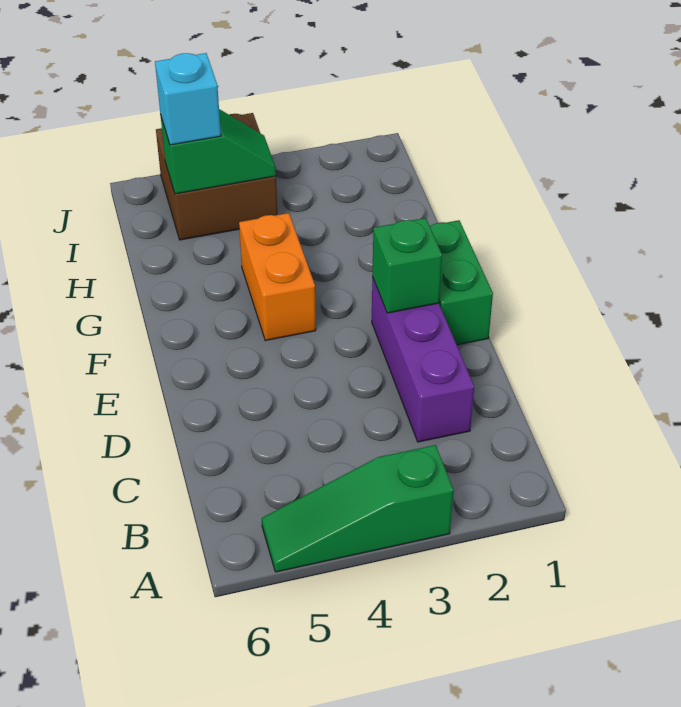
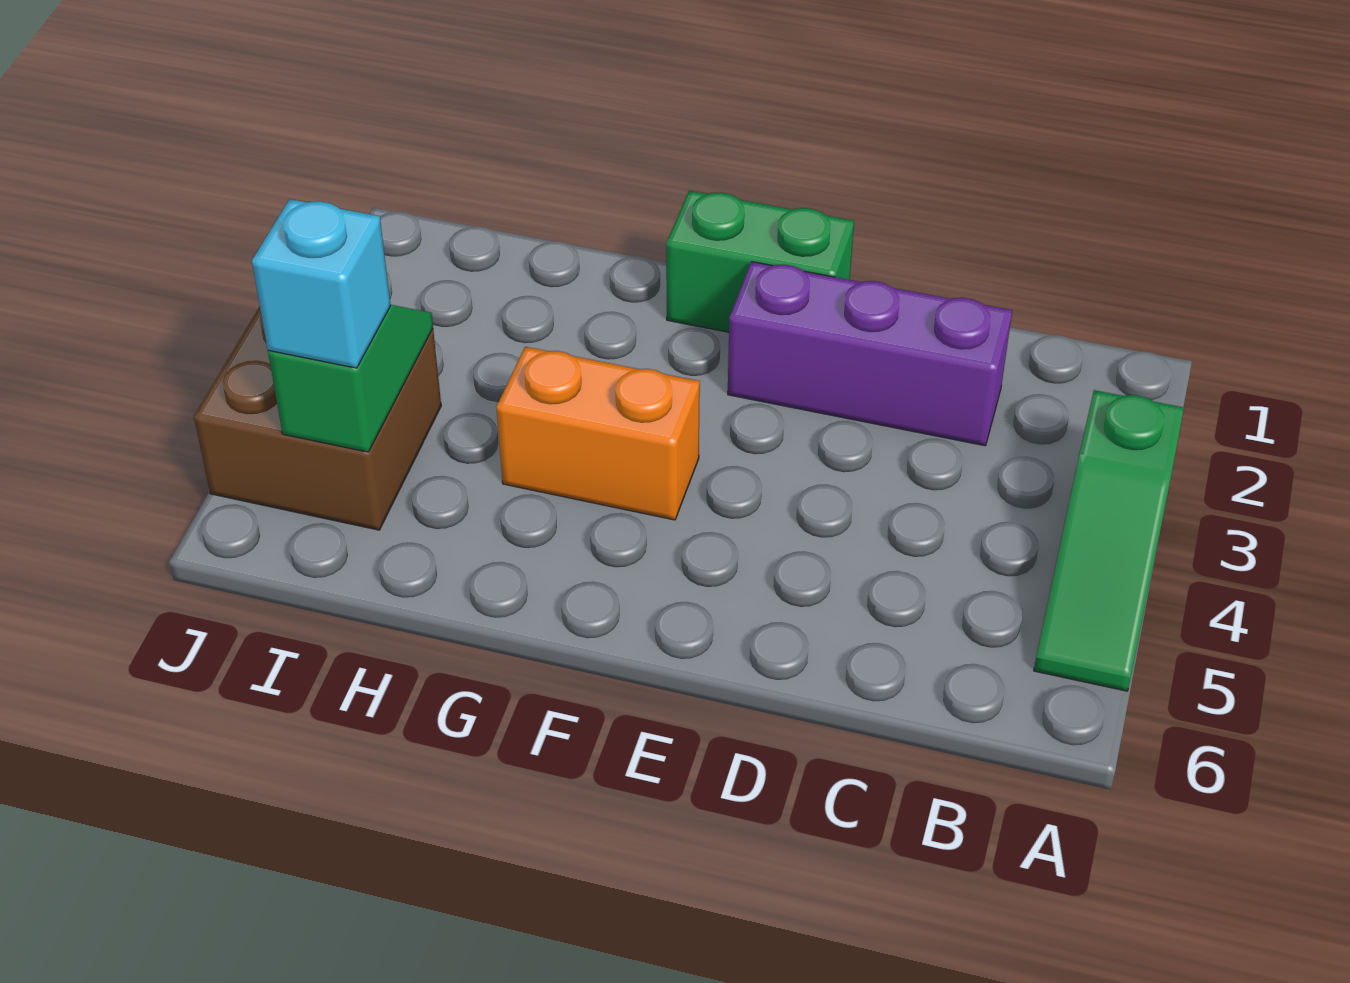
green 1x1 brick [372,218,442,313] -> none

